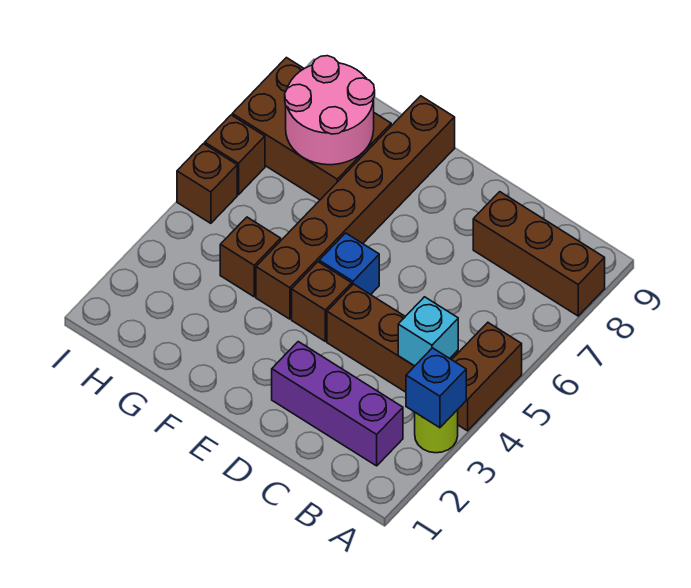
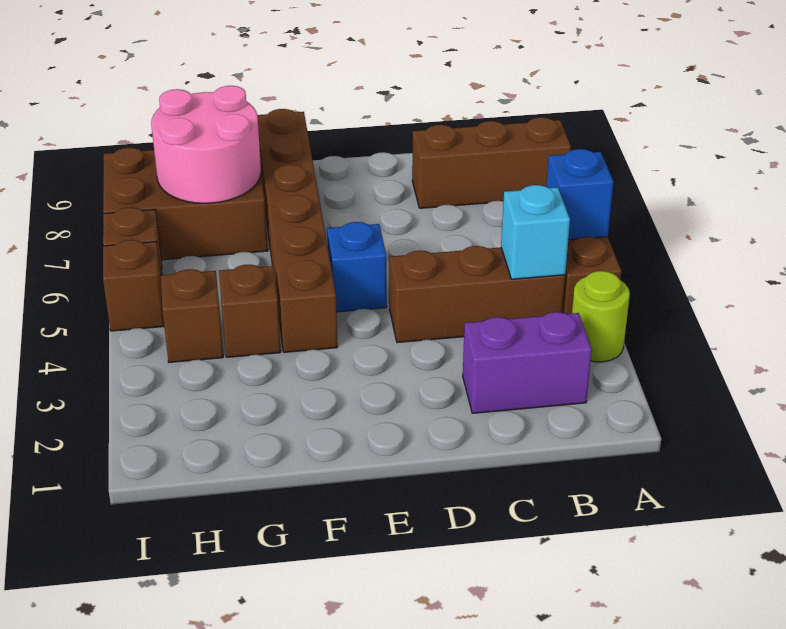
blue 1x1 brick [406,348,466,428] -> blue 1x1 brick moved to [546,149,614,240]
purple 1x3 brick [272,342,403,466] -> purple 1x2 brick [463,312,592,413]
brown 1x1 brick [292,262,352,341] -> brown 1x1 brick moved to [161,269,223,362]

